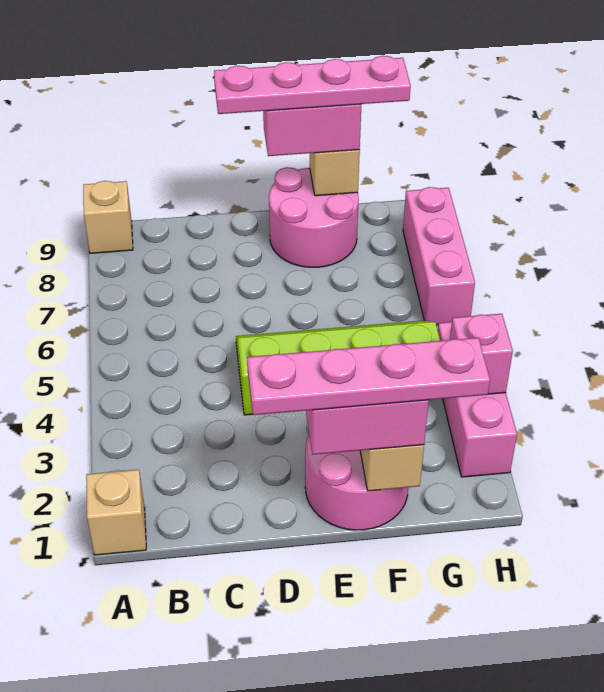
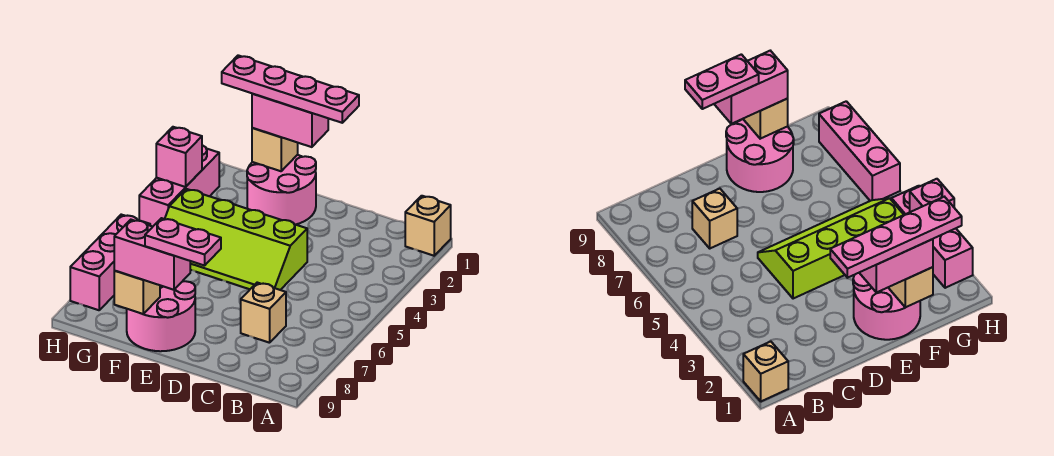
tan 1x1 brick [83,181,133,253] -> tan 1x1 brick moved to [241,283,286,343]
pink 1x4 plate [214,56,411,114] -> pink 1x2 plate [145,218,221,266]

